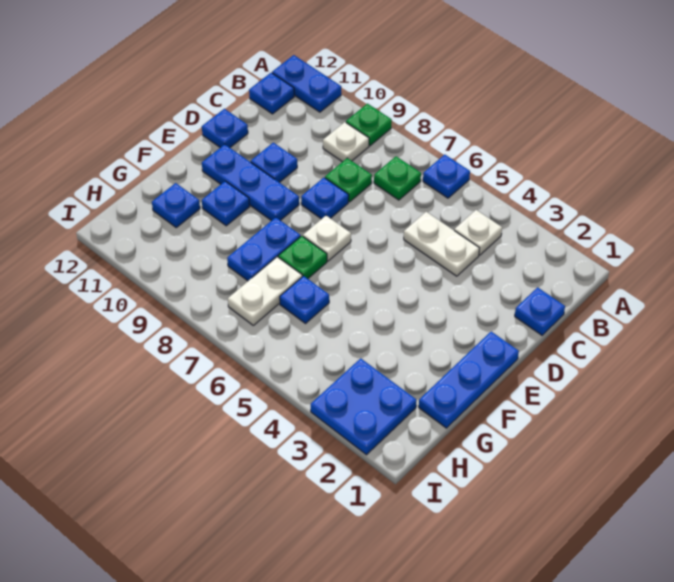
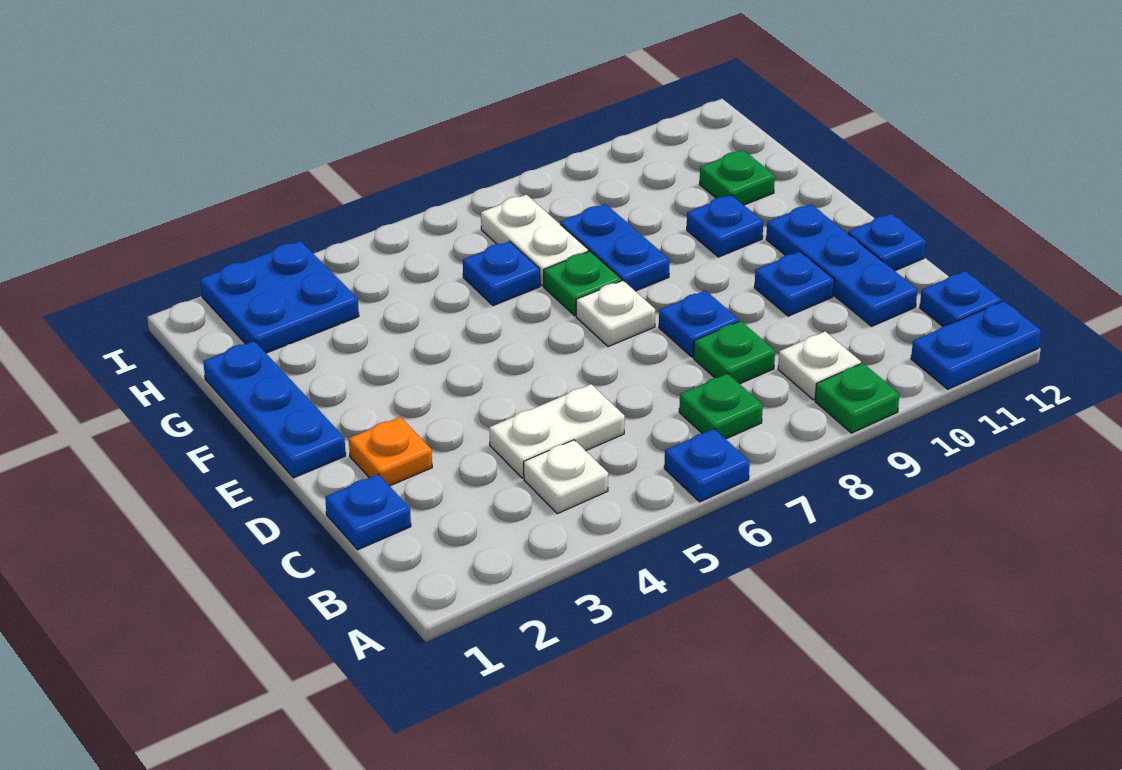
none -> orange 1x1 plate [349,417,432,486]
blue 1x3 plate [202,144,299,221] -> blue 1x3 plate turned to [766,204,917,326]
blue 1x1 plate [152,183,200,227] -> green 1x1 plate [699,150,775,205]

